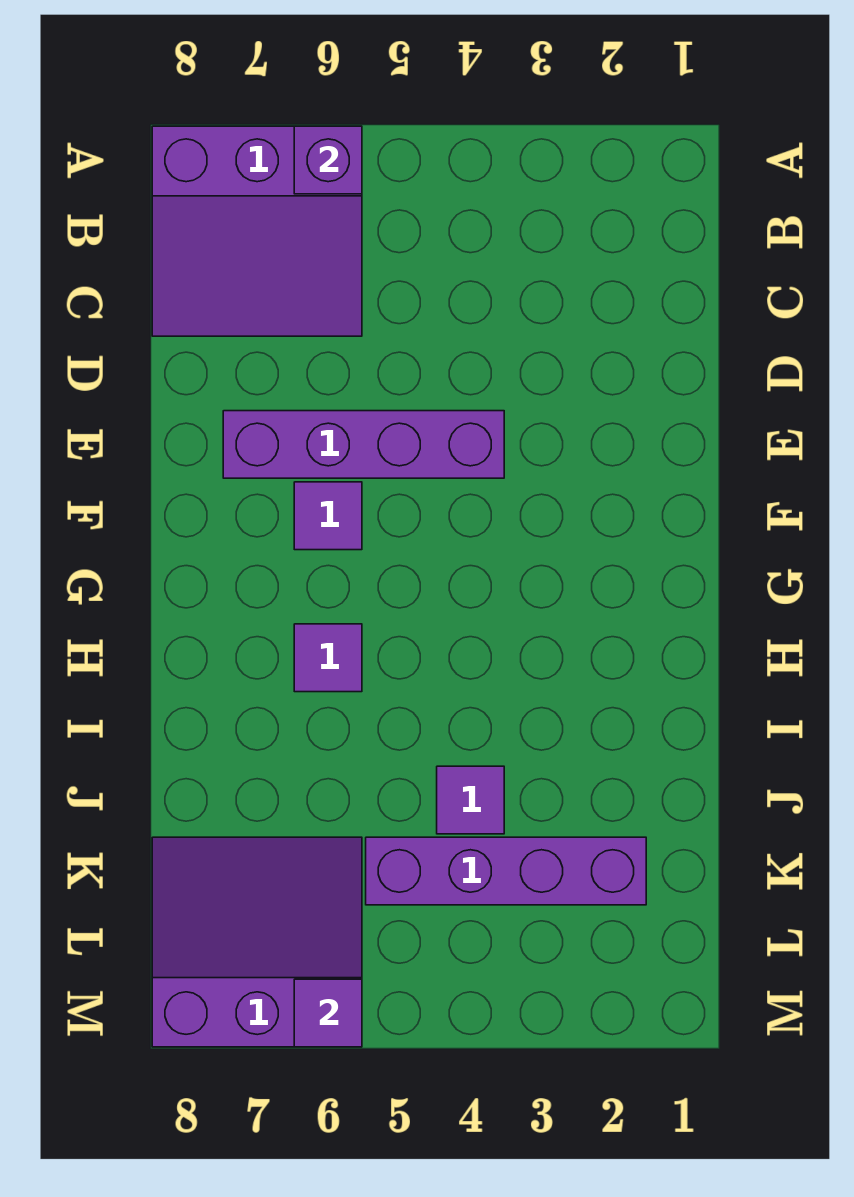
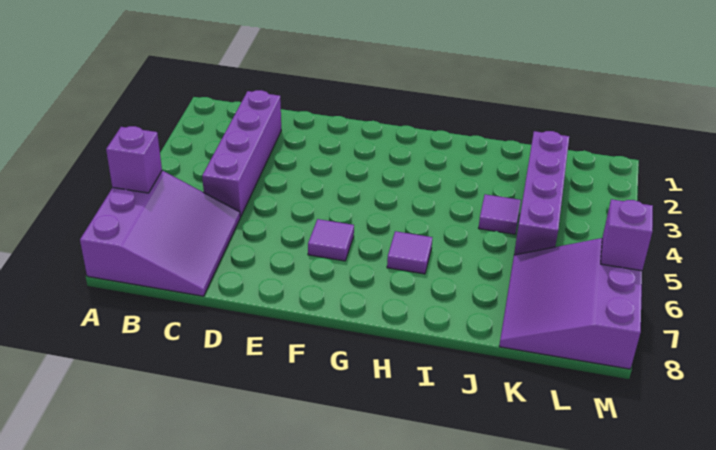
purple 1x4 brick [223,411,504,478] -> purple 1x4 brick moved to [202,90,281,217]
purple 1x1 tile [294,979,362,1047] -> purple 1x1 brick [601,199,653,271]

